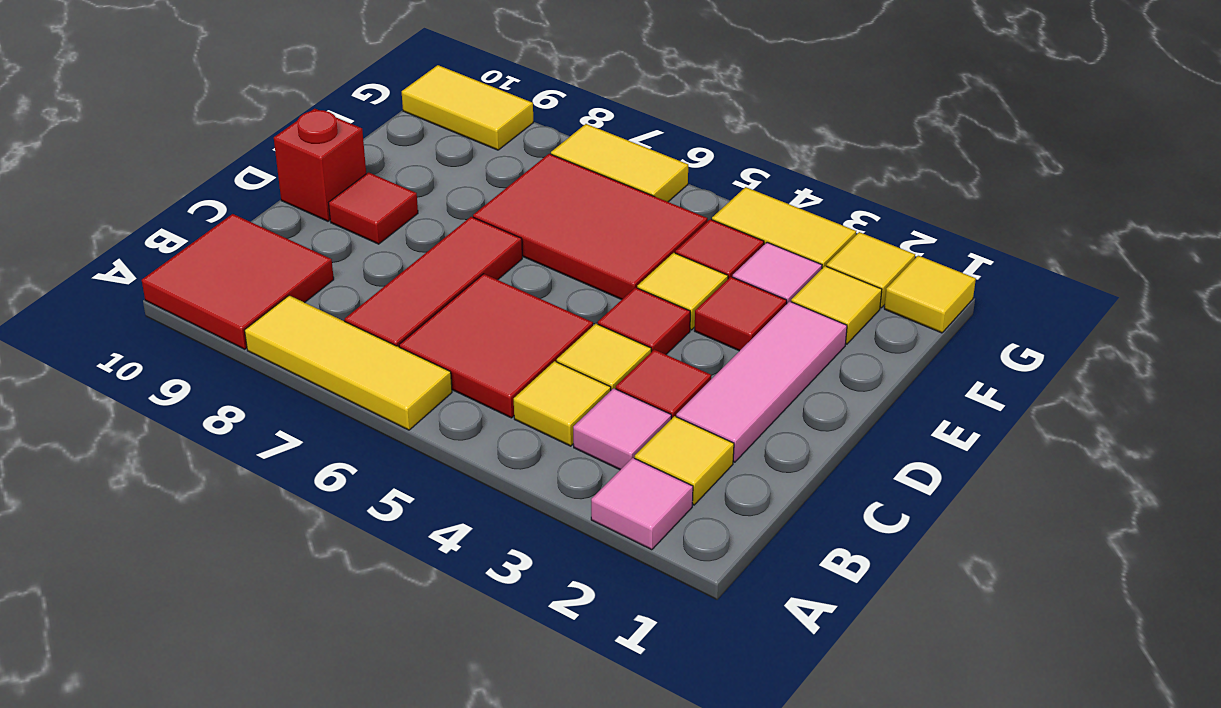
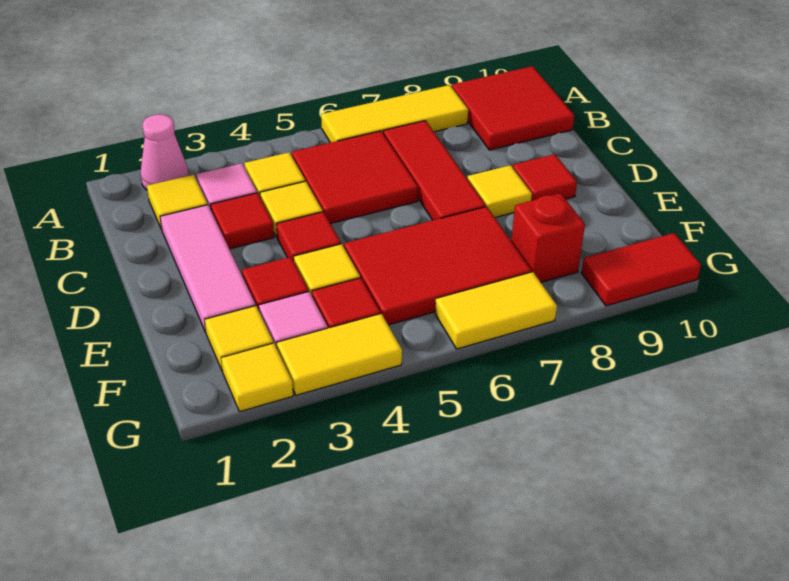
pink 1x1 tile [591,458,693,550] -> pink 1x1 cone [140,114,189,190]
red 1x1 brick [274,109,366,221] -> red 1x1 brick moved to [511,193,585,282]
yellow 1x1 tile [884,256,976,333] -> yellow 1x1 tile moved to [467,165,532,217]
yellow 1x2 tile [402,65,533,150] -> red 1x2 tile [581,233,701,306]

